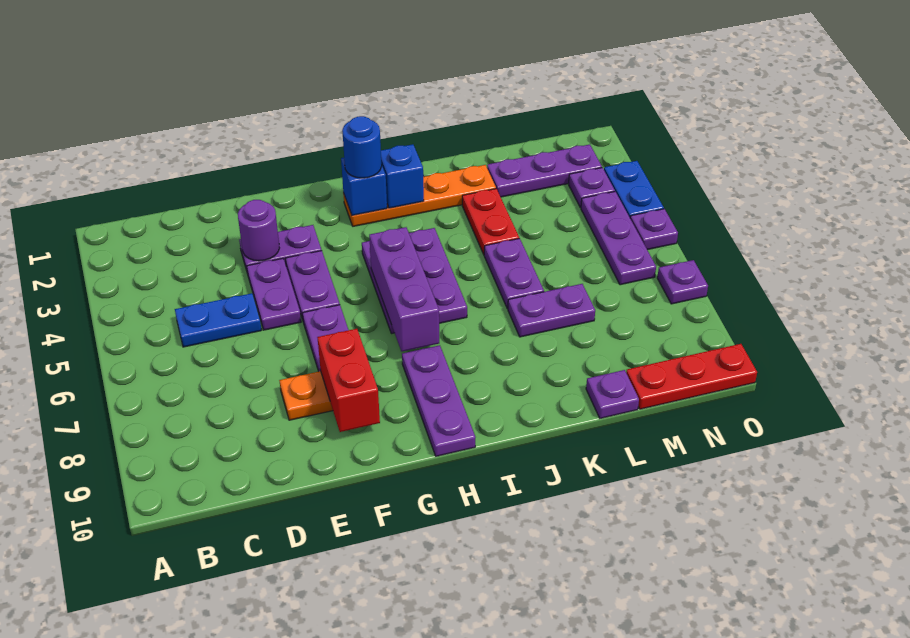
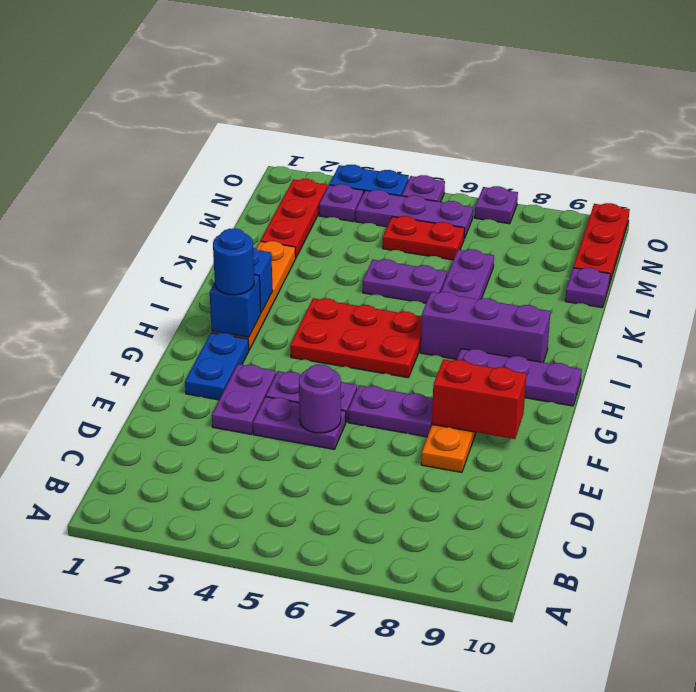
blue 1x2 plate [175,293,261,347] -> blue 1x2 plate moved to [185,333,249,400]
purple 1x1 round brick [238,200,279,261] -> purple 1x1 round brick moved to [299,364,341,433]
purple 2x3 plate [362,228,467,334] -> red 2x3 plate [290,298,422,378]
purple 1x3 brick [369,227,439,352] -> purple 1x3 brick moved to [421,292,550,362]
red 1x2 plate [462,189,519,254] -> red 1x2 plate moved to [383,216,465,260]
purple 1x3 plate [487,145,602,197] -> red 1x3 plate [261,179,327,257]

